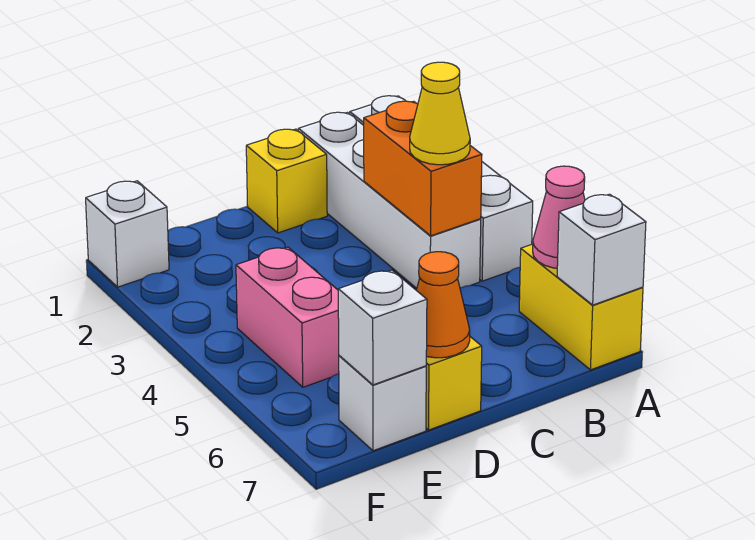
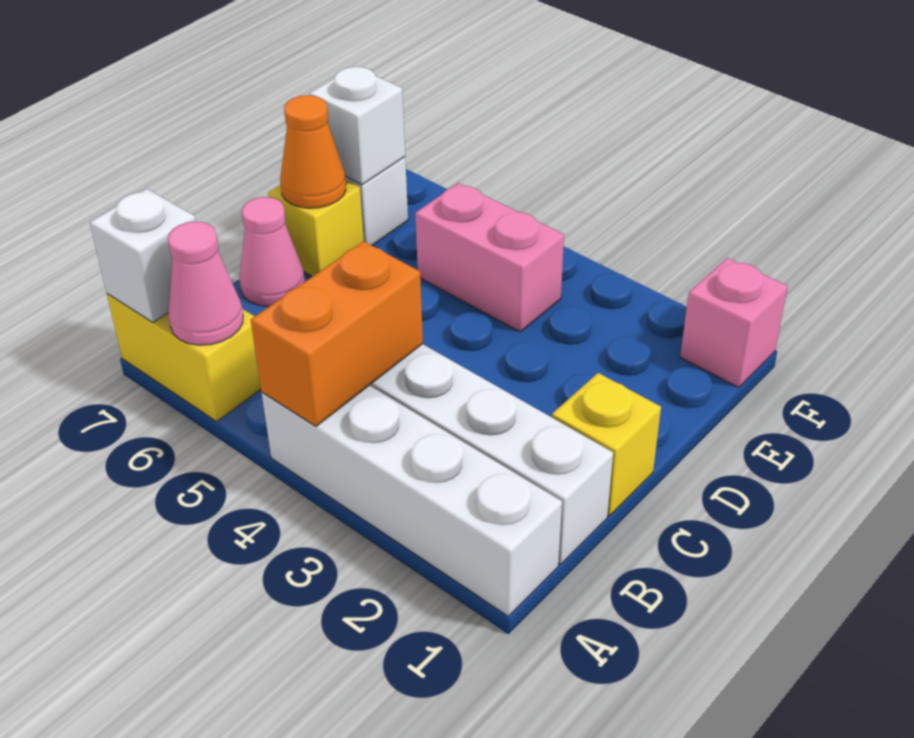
orange 1x2 brick [364,101,482,236] -> orange 1x2 brick turned to [251,241,423,426]
yellow 1x1 cone [410,62,470,165] -> none
none -> pink 1x1 cone [240,197,305,307]
white 1x1 brick [86,181,169,287] -> pink 1x1 brick [680,258,788,388]

